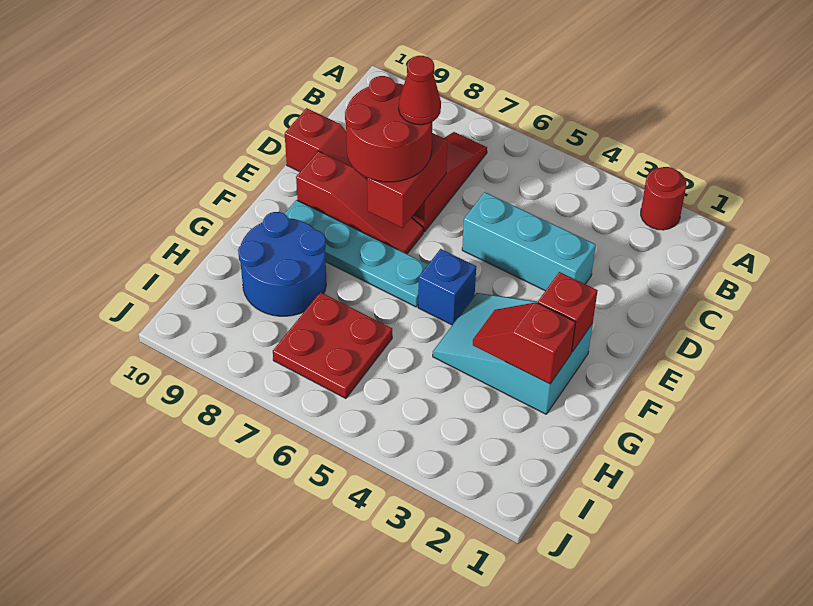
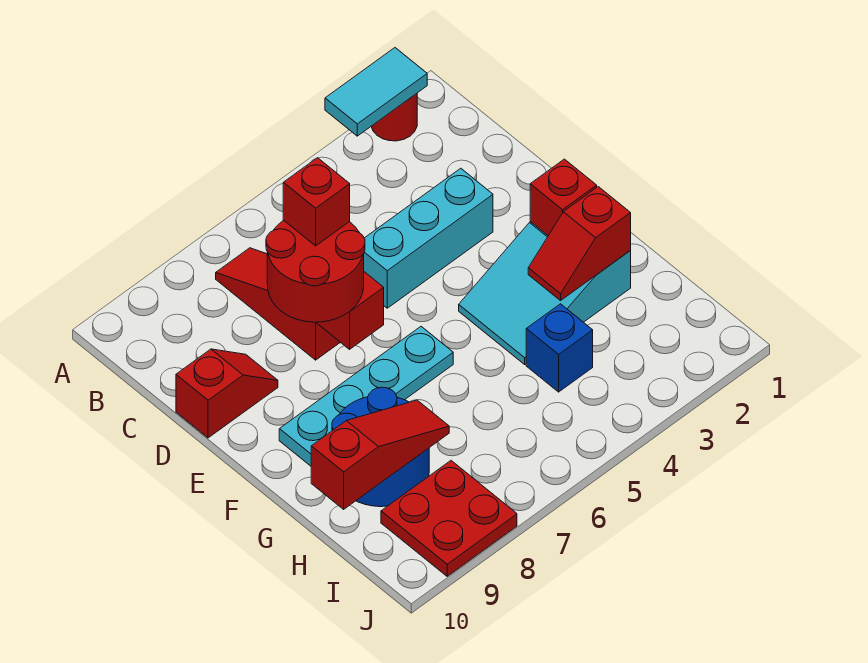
none -> cyan 1x2 tile [325,48,427,136]
red 1x1 cone [399,56,441,125] -> red 1x1 brick [283,158,350,246]
red 1x3 slope [296,151,424,254] -> red 1x3 slope moved to [311,400,449,509]
blue 1x1 brick [418,249,476,325] -> blue 1x1 brick moved to [526,304,593,392]
red 2x2 plate [273,292,392,398] -> red 2x2 plate moved to [381,461,517,576]

